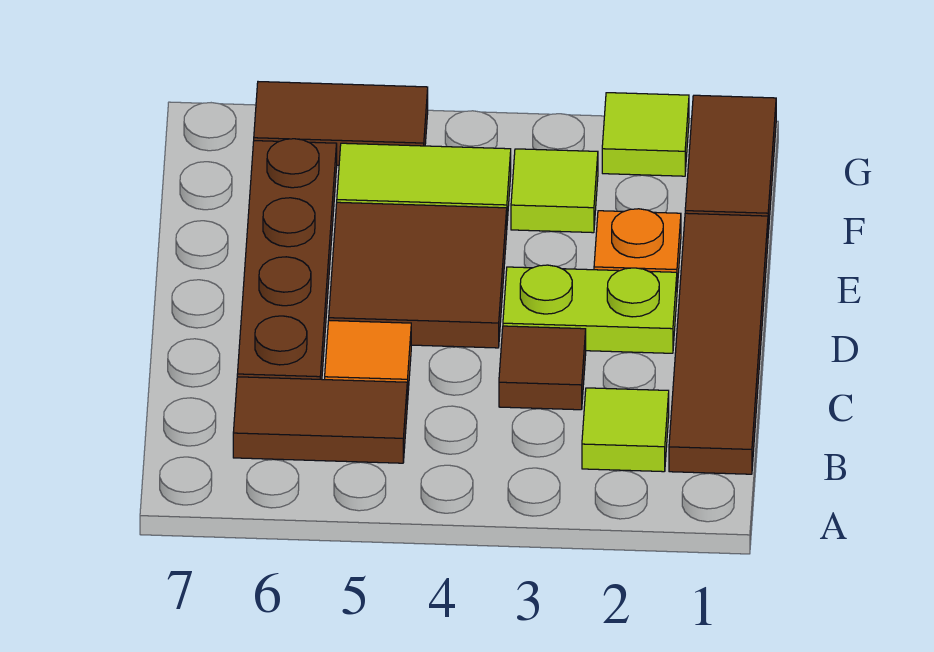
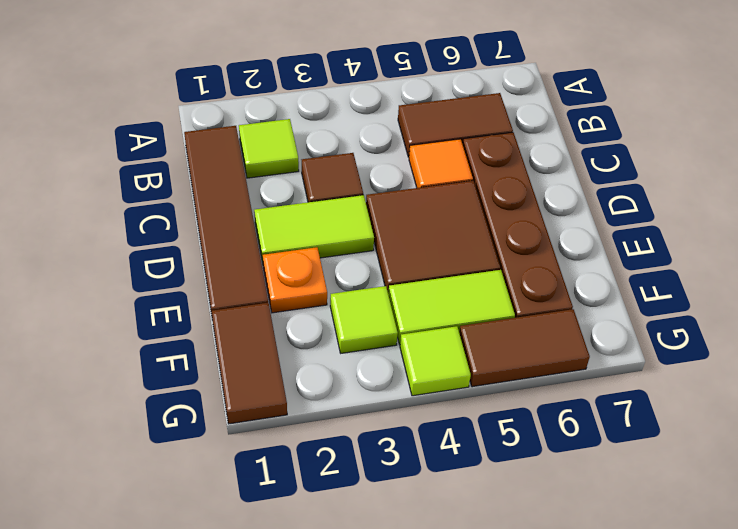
lime 1x2 plate [503,265,677,353] -> lime 1x2 tile [254,195,374,263]
lime 1x1 tile [602,93,689,176] -> lime 1x1 tile moved to [400,326,471,396]

